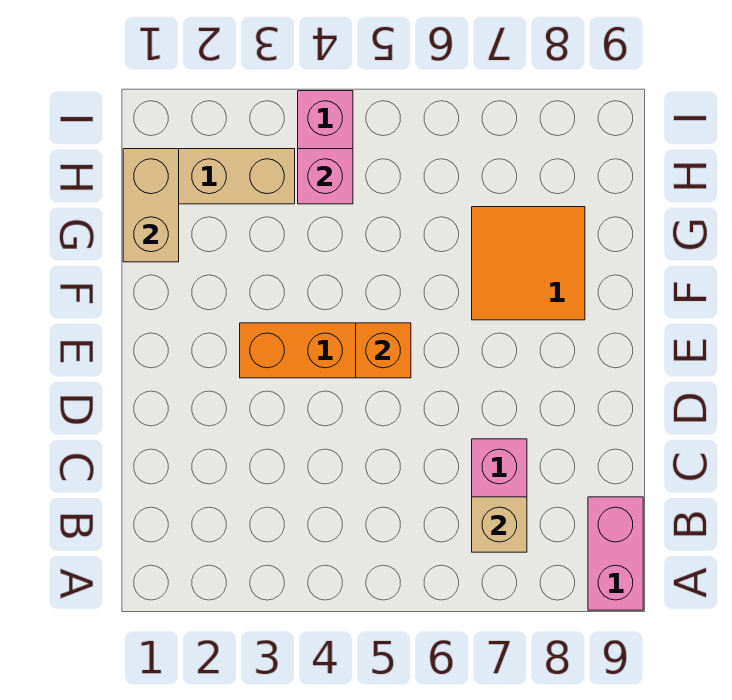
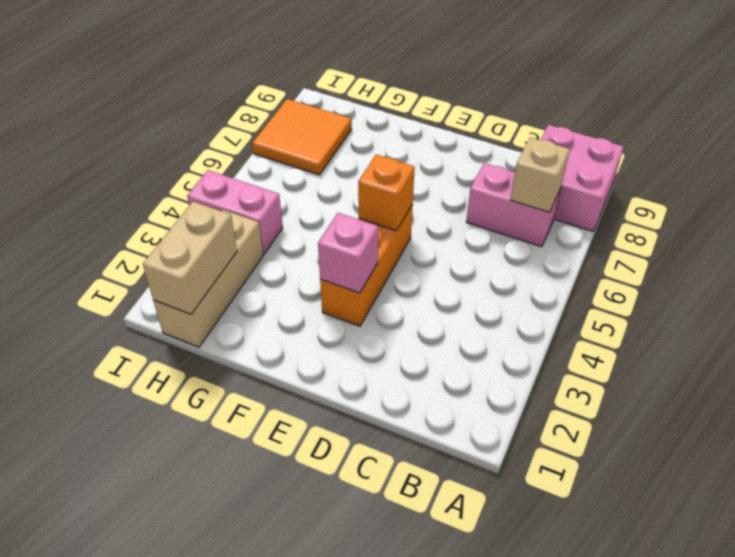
pink 1x2 brick [588,497,643,610] -> pink 2x2 brick [541,125,624,231]
orange 2x2 tile [472,207,585,320] -> orange 2x2 tile moved to [252,99,352,175]
tan 1x2 brick [123,149,179,262] -> tan 1x2 brick turned to [143,202,237,314]
pink 1x1 brick [298,149,353,204] -> pink 1x1 brick moved to [318,213,378,293]

